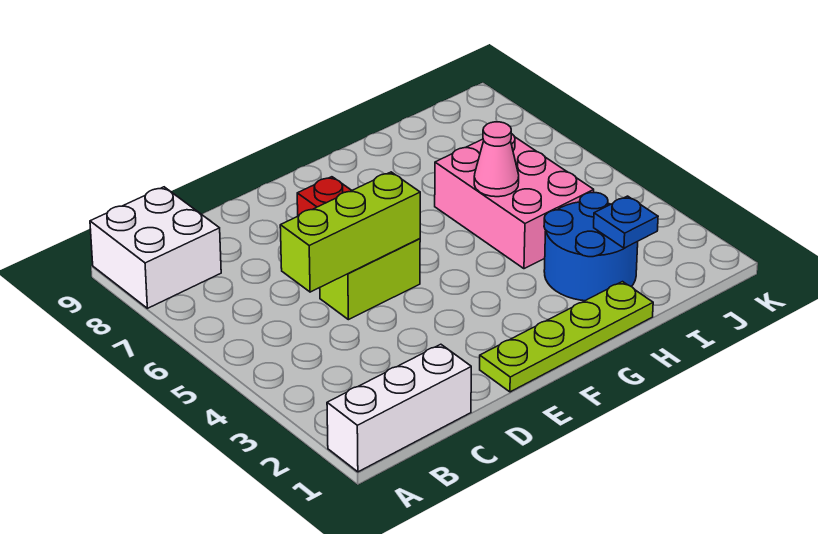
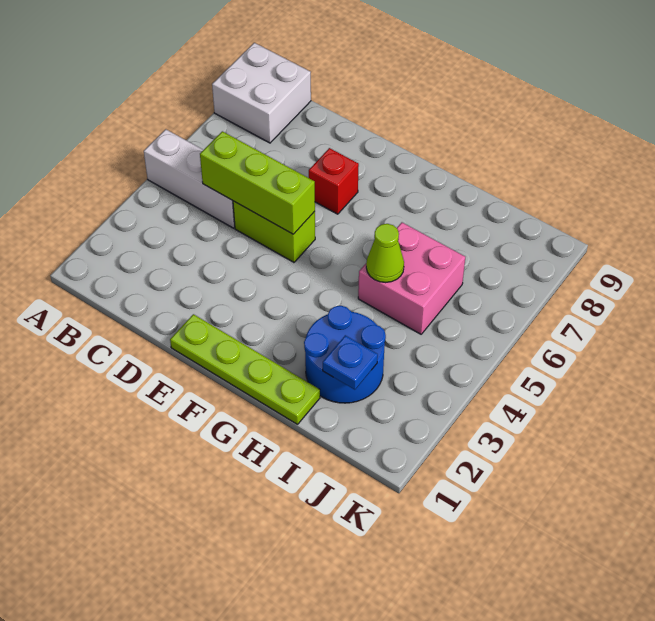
white 1x3 brick [327,344,471,472] -> white 1x3 brick moved to [144,129,235,228]
pink 2x3 brick [435,134,594,269] -> pink 2x2 brick [358,223,465,334]
pink 1x1 cone [474,122,519,197] -> lime 1x1 cone [366,224,404,283]

